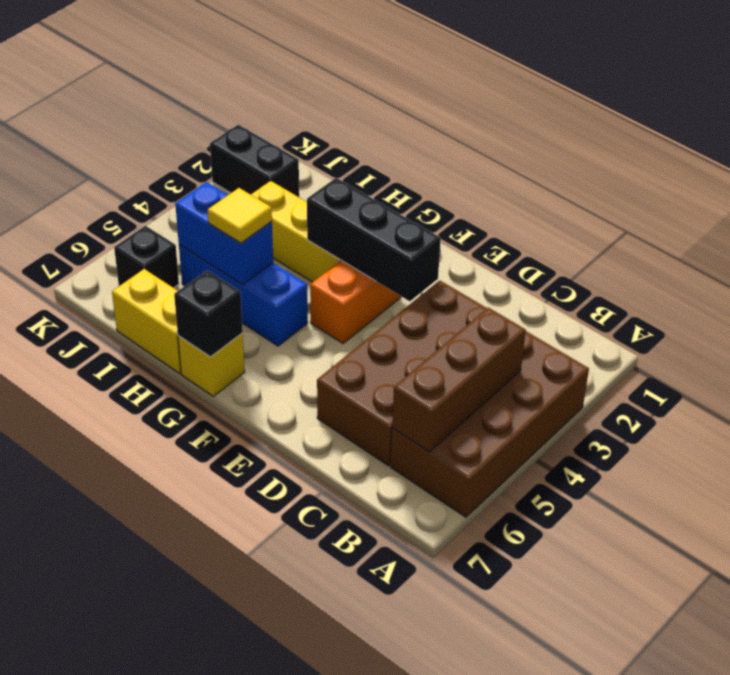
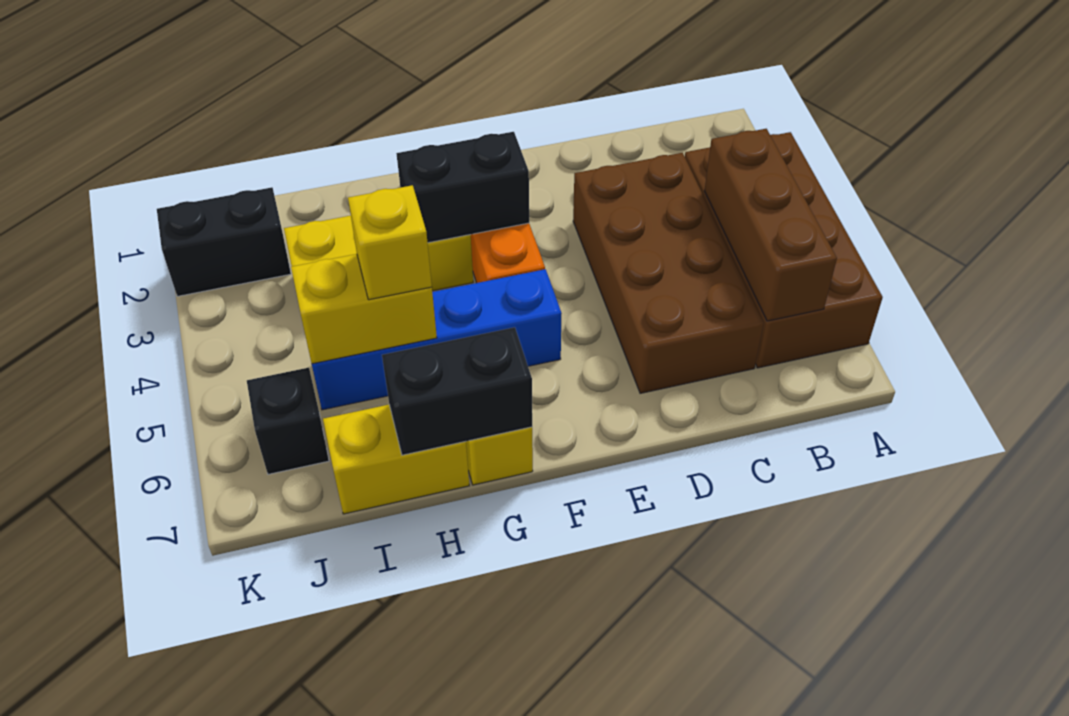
black 1x3 brick [307,178,441,301] -> black 1x2 brick [396,132,529,243]
blue 1x3 brick [179,245,308,346] -> blue 1x4 brick [312,269,562,410]
black 1x1 brick [174,270,243,357] -> black 1x2 brick [382,327,532,455]
blue 1x2 brick [175,182,273,285] -> yellow 1x2 brick [291,254,437,364]
yellow 1x1 tile [208,188,272,243] -> yellow 1x1 brick [348,185,432,300]

